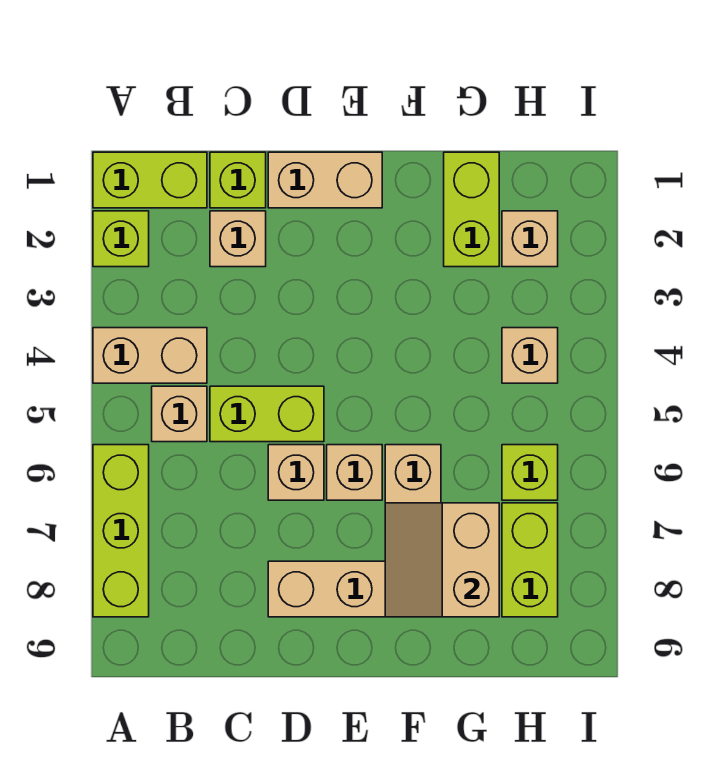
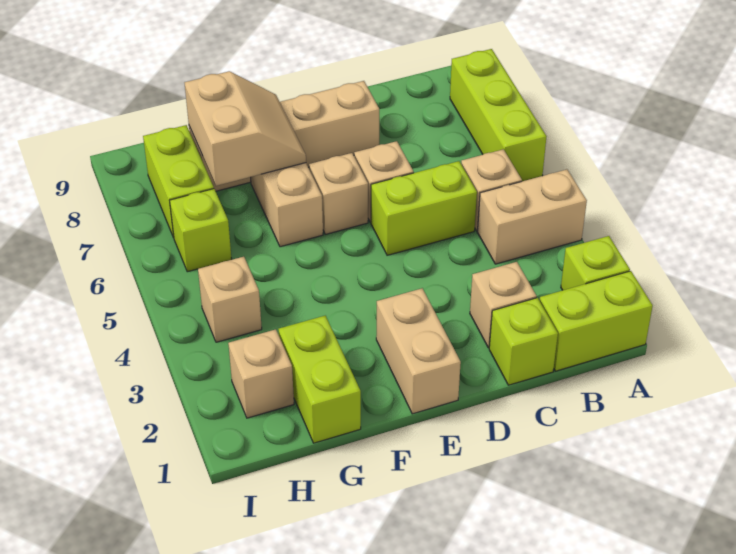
tan 1x2 brick [268,152,382,208] -> tan 1x2 brick turned to [376,288,461,414]

